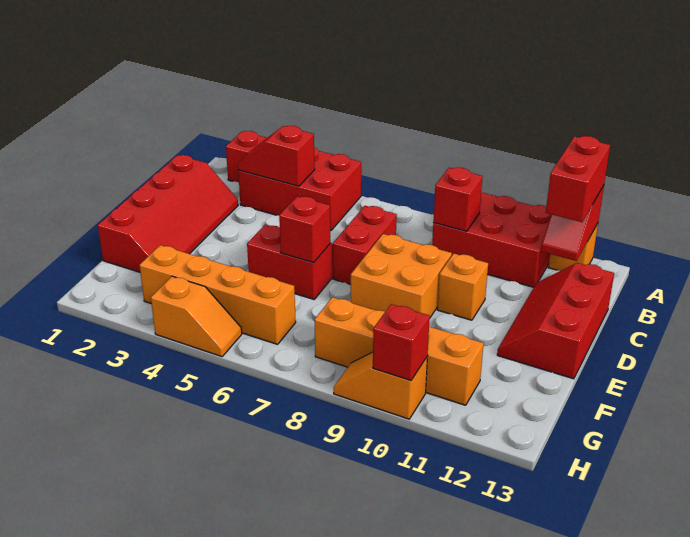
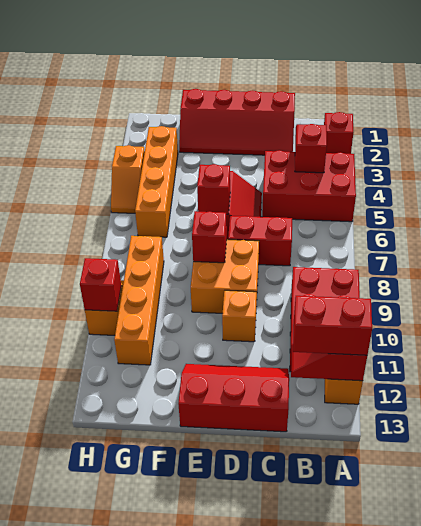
red 2x3 brick [238,147,361,230] -> red 2x3 brick turned to [262,150,356,222]
red 1x1 brick [433,168,483,231] -> red 1x1 brick moved to [192,211,227,263]

